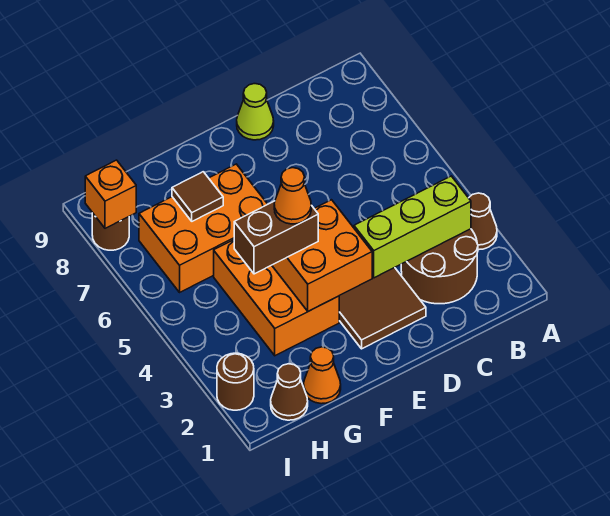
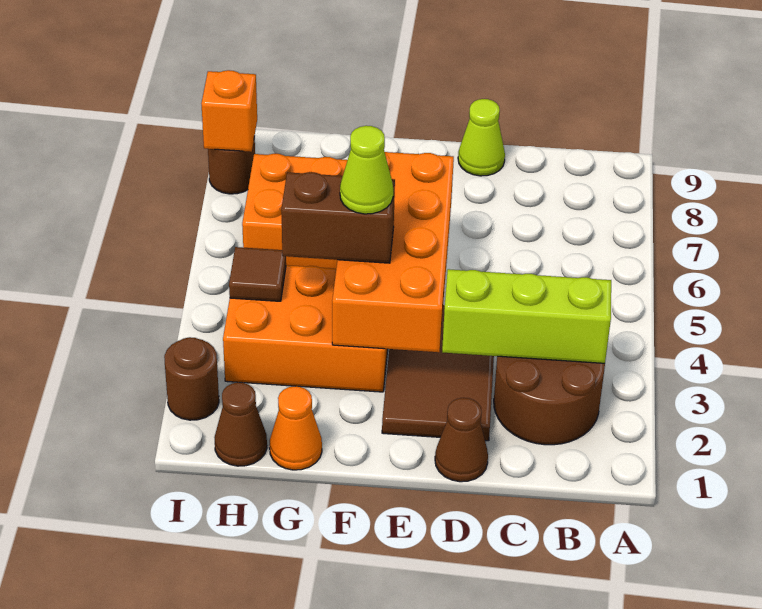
brown 1x1 cone [469,193,497,250] -> brown 1x1 cone moved to [435,398,488,482]
orange 2x2 brick [272,200,372,311] -> orange 2x4 brick [332,152,454,352]
orange 2x3 brick [214,240,339,356] -> orange 2x3 brick turned to [223,265,388,392]
orange 1x1 cone [274,168,311,224] -> lime 1x1 cone [340,126,393,214]
brown 1x1 tile [172,172,223,221] -> brown 1x1 tile moved to [229,247,286,301]

